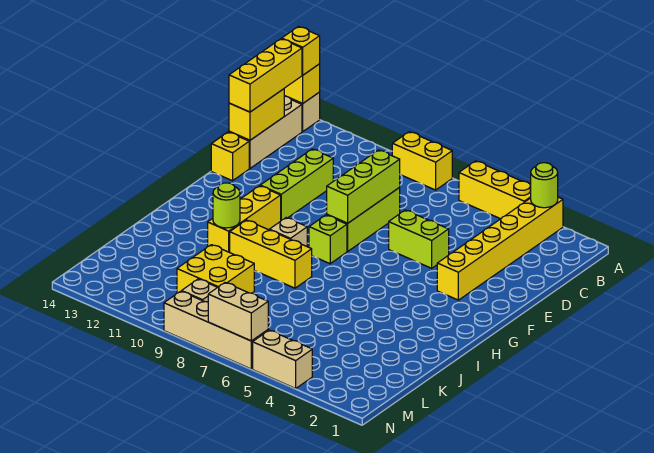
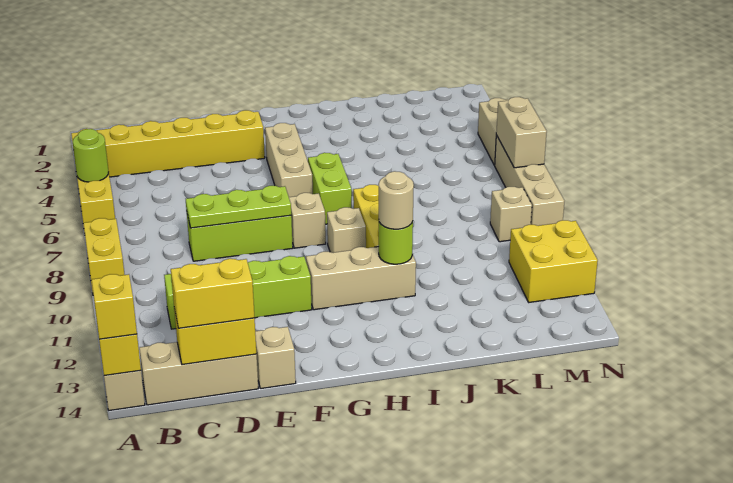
lime 1x1 round brick [531,163,558,208] -> lime 1x1 round brick moved to [73,129,109,182]
yellow 1x3 brick [229,39,302,112] -> yellow 1x2 brick [171,259,255,328]
lime 1x3 brick [327,150,400,223] -> lime 1x3 plate [186,186,291,228]
lime 1x3 brick [260,149,333,220] -> lime 1x4 brick [164,256,312,329]
lime 1x2 brick [389,210,449,268] -> lime 1x2 brick moved to [308,153,352,224]
yellow 1x1 brick [211,132,249,181] -> tan 1x1 brick [255,327,296,389]
none -> tan 1x3 brick [265,123,313,197]
lime 1x1 brick [309,215,347,264] -> tan 1x1 brick [289,193,326,248]
yellow 1x3 brick [208,186,281,252] -> tan 1x3 brick [306,247,416,310]
none -> tan 1x1 round brick [379,171,414,229]
yellow 2x2 brick [177,245,254,293] -> yellow 2x2 brick moved to [509,220,598,302]

